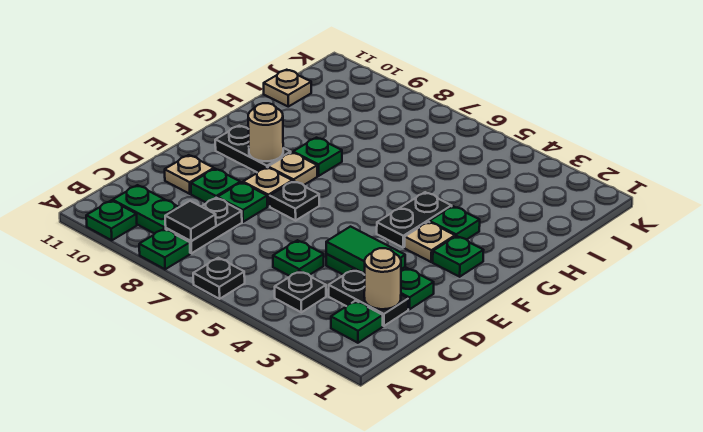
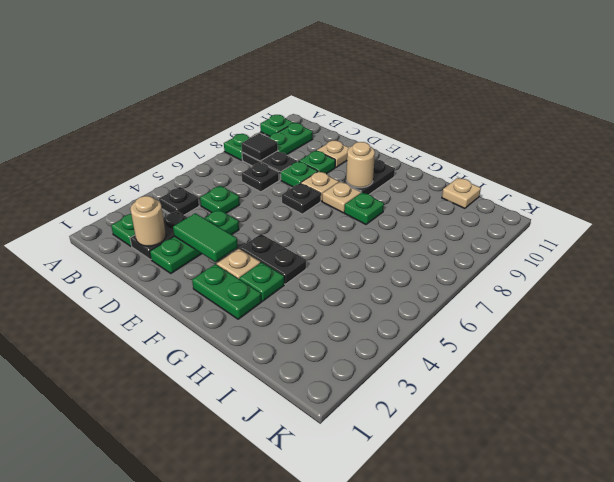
black 1x1 plate [193,258,245,299] -> black 1x1 plate moved to [242,163,279,192]
green 1x2 tile [326,227,405,274] -> green 1x2 tile turned to [173,213,238,262]
green 1x1 plate [433,236,484,277] -> green 1x2 plate [192,264,261,319]

